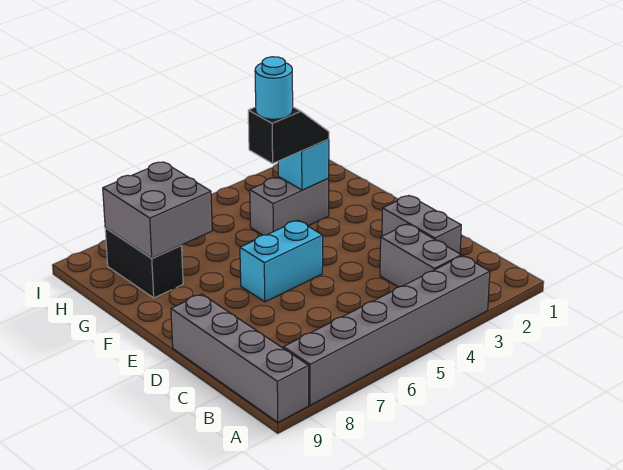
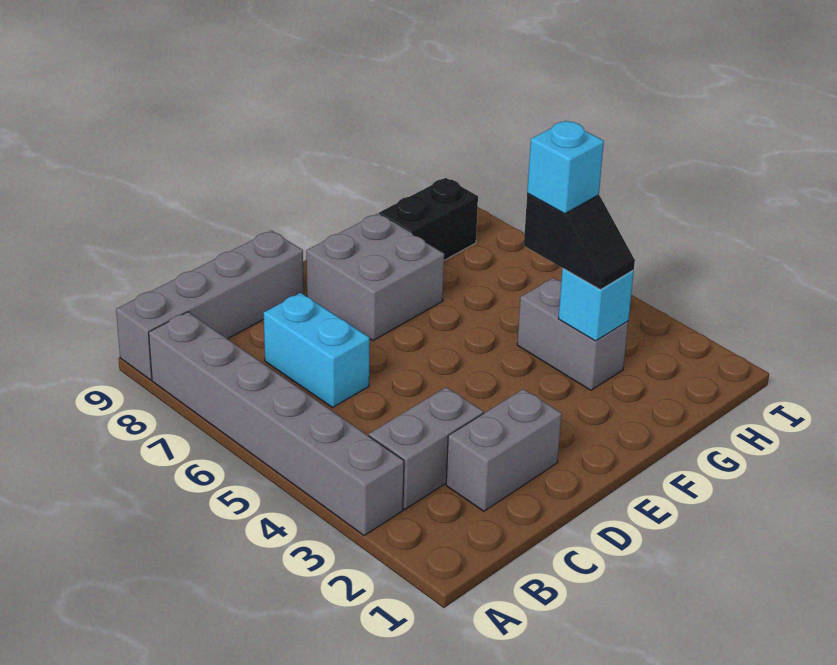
cyan 1x2 brick [240,221,323,302] -> cyan 1x2 brick moved to [264,293,370,407]
cyan 1x1 round brick [255,57,293,119] -> cyan 1x1 brick [527,121,604,214]
grey 2x2 brick [103,162,212,258] -> grey 2x2 brick moved to [306,214,444,341]

